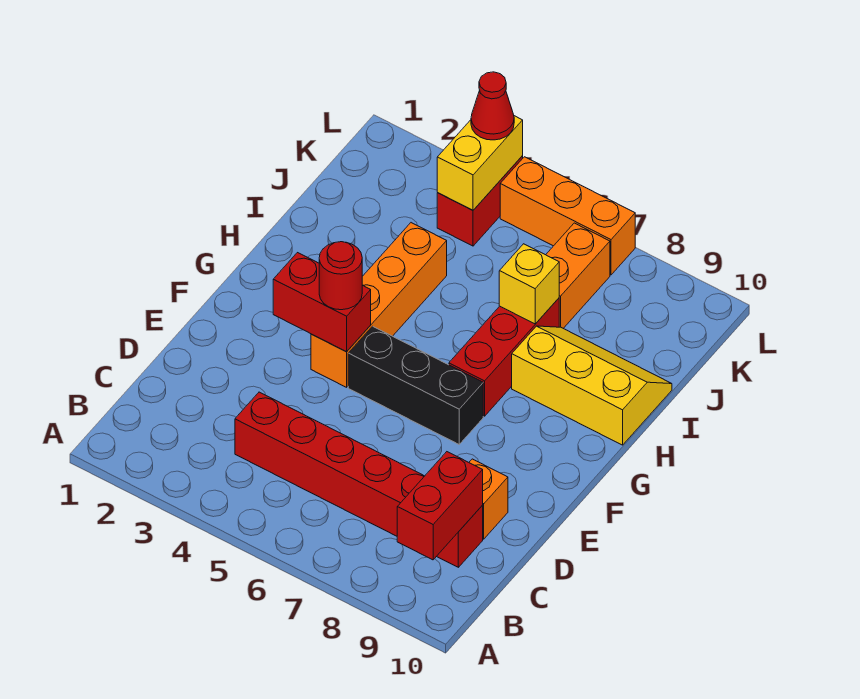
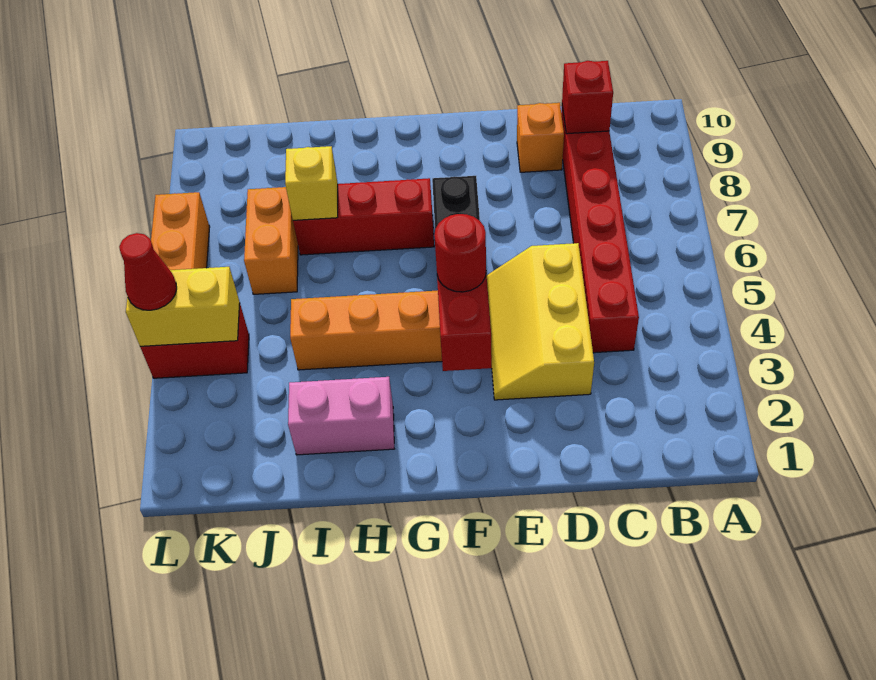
red 1x2 brick [397,452,483,560] -> red 1x1 brick [562,61,613,134]
none -> pink 1x2 brick [288,377,394,455]
yellow 2x3 slope [512,326,672,445] -> yellow 2x3 slope moved to [487,243,594,400]
orange 1x2 brick [546,223,610,328] -> orange 1x2 brick turned to [244,187,298,294]

